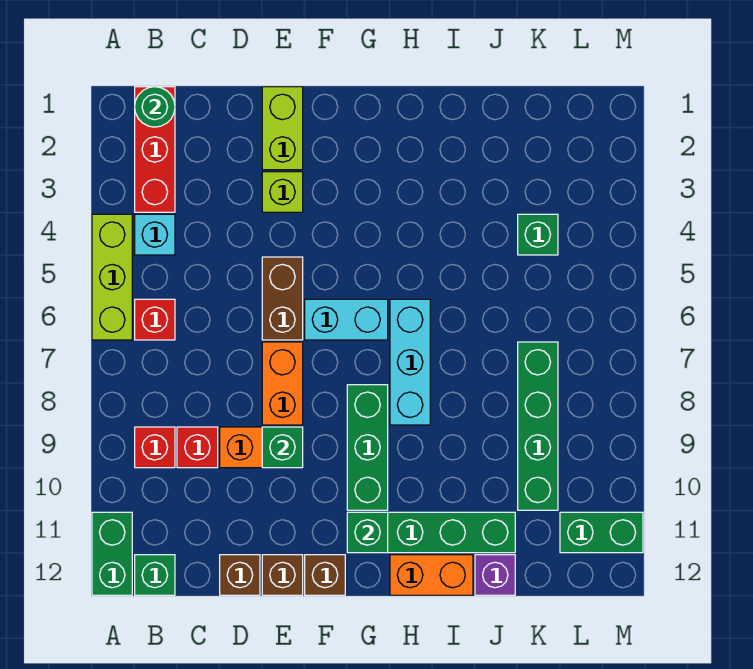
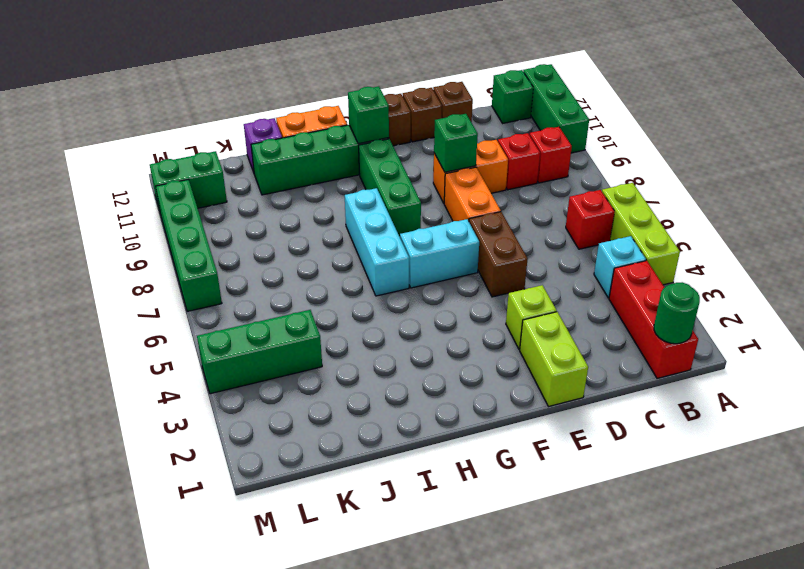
green 1x2 brick [92,512,132,595] -> green 1x3 brick [523,64,589,153]
green 1x1 brick [518,214,558,255] -> green 1x3 brick [197,310,322,394]
green 1x4 brick [518,342,558,510] -> green 1x4 brick moved to [156,180,222,311]

